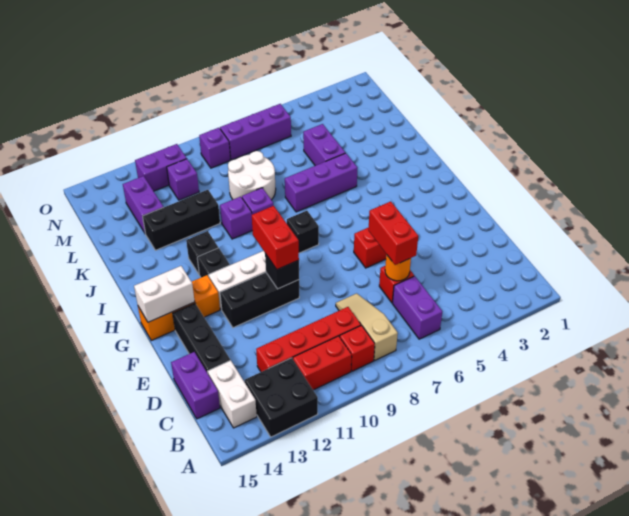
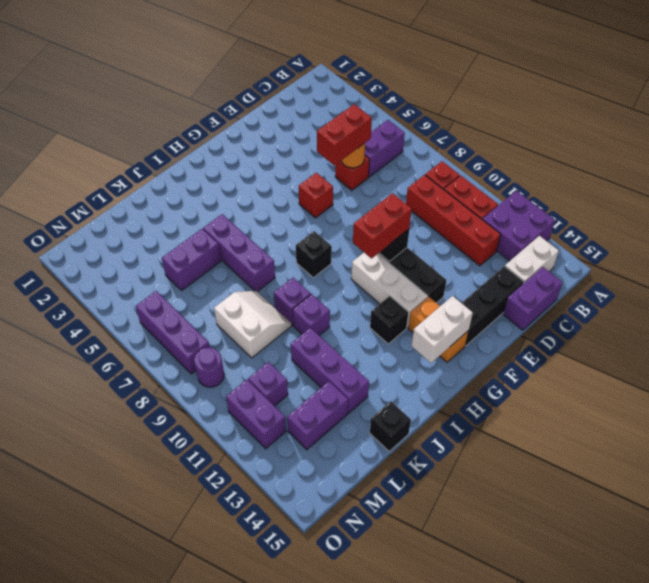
black 2x2 brick [245,358,318,437] -> purple 2x2 brick [483,191,555,261]
tan 1x3 slope [336,293,398,360] -> none
orange 1x3 brick [138,275,220,340] -> orange 1x2 brick [408,297,469,362]
white 1x2 brick [134,266,195,322] -> white 1x2 brick turned to [411,296,473,363]
black 1x1 brick [186,231,218,274] -> black 1x1 brick moved to [370,401,411,451]
white 2x2 round brick [228,151,276,200] -> white 2x2 slope [214,291,291,358]
black 1x3 brick [143,190,220,250] -> purple 1x3 brick [291,328,369,413]
purple 1x1 brick [199,128,231,168] -> purple 1x1 round brick [194,348,224,387]

